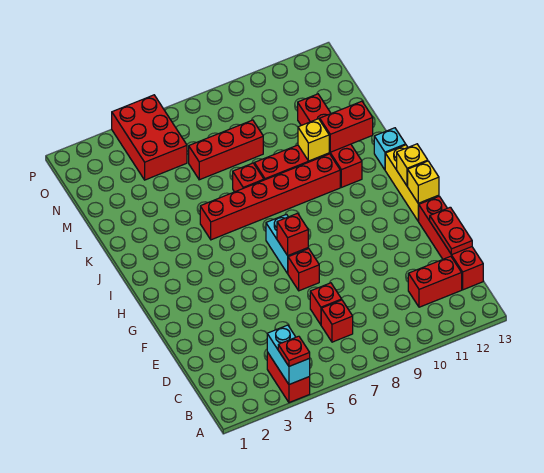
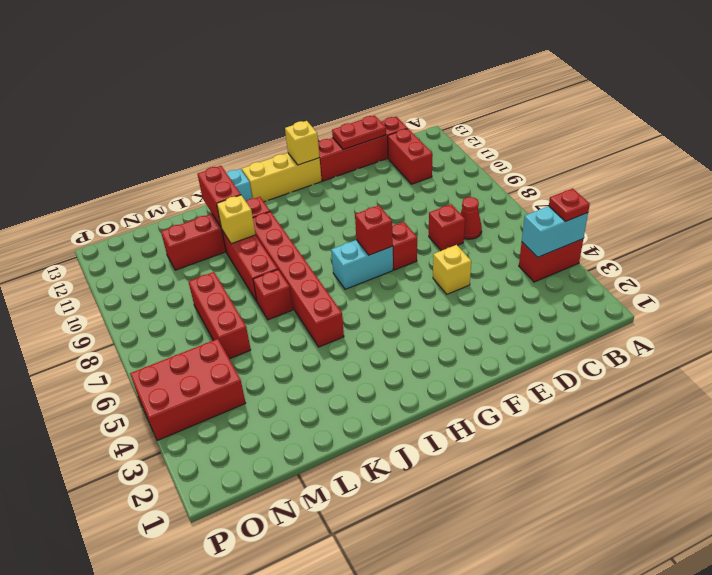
red 1x1 brick [321,300,353,342] -> red 1x1 cone [460,197,482,239]
yellow 1x1 brick [397,144,428,186] -> yellow 1x1 brick moved to [433,245,471,294]

